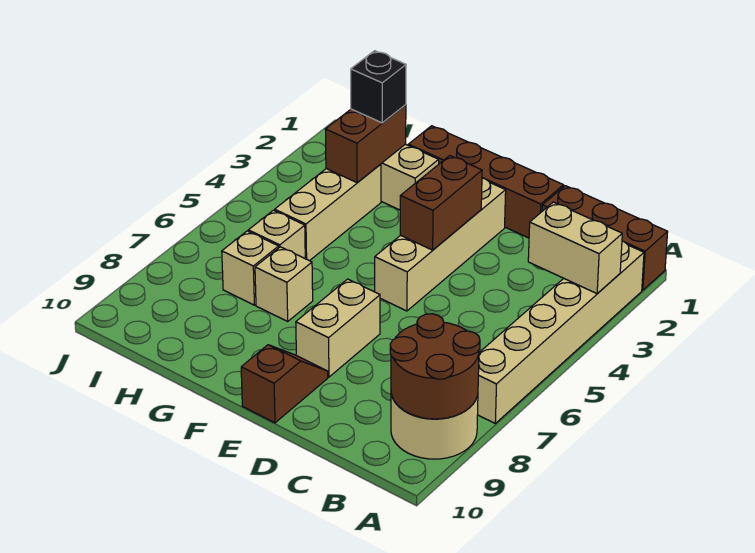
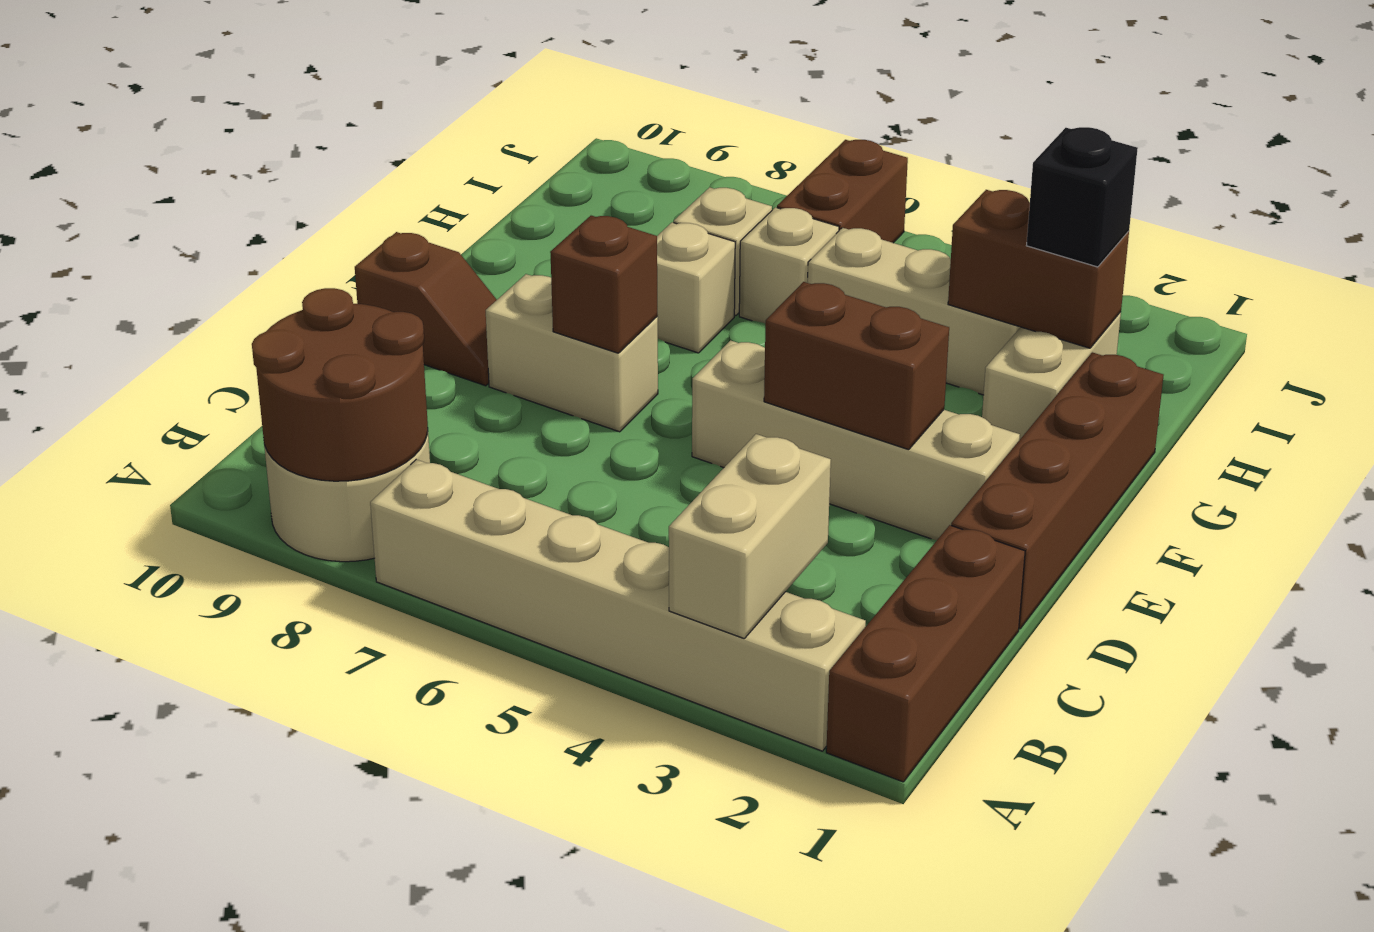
none -> brown 1x1 brick [550,216,658,353]
none -> brown 1x2 brick [777,140,908,243]

